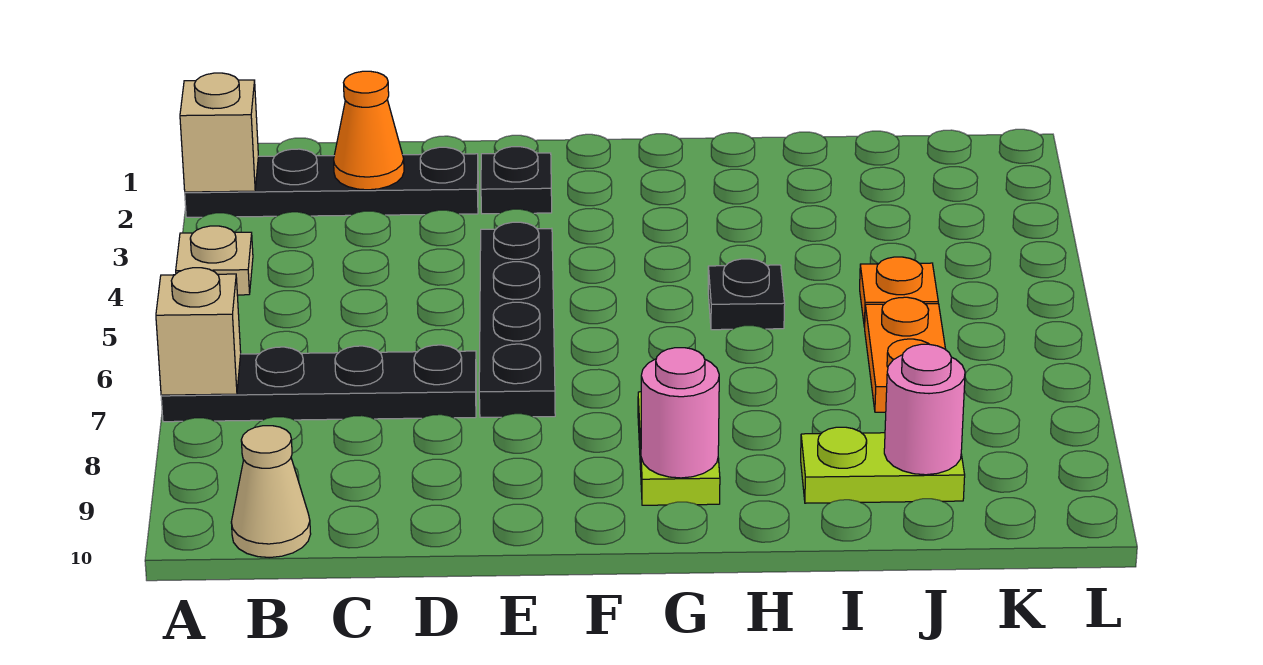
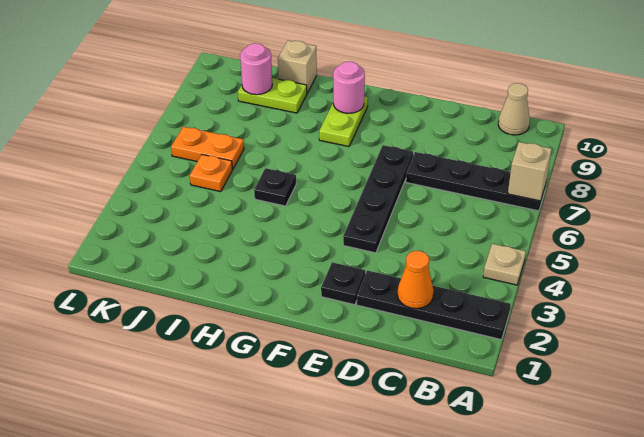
tan 1x1 brick [180,73,258,192] -> tan 1x1 brick moved to [278,40,317,93]
orange 1x2 plate [865,297,946,412] -> orange 1x2 plate turned to [171,127,244,169]

